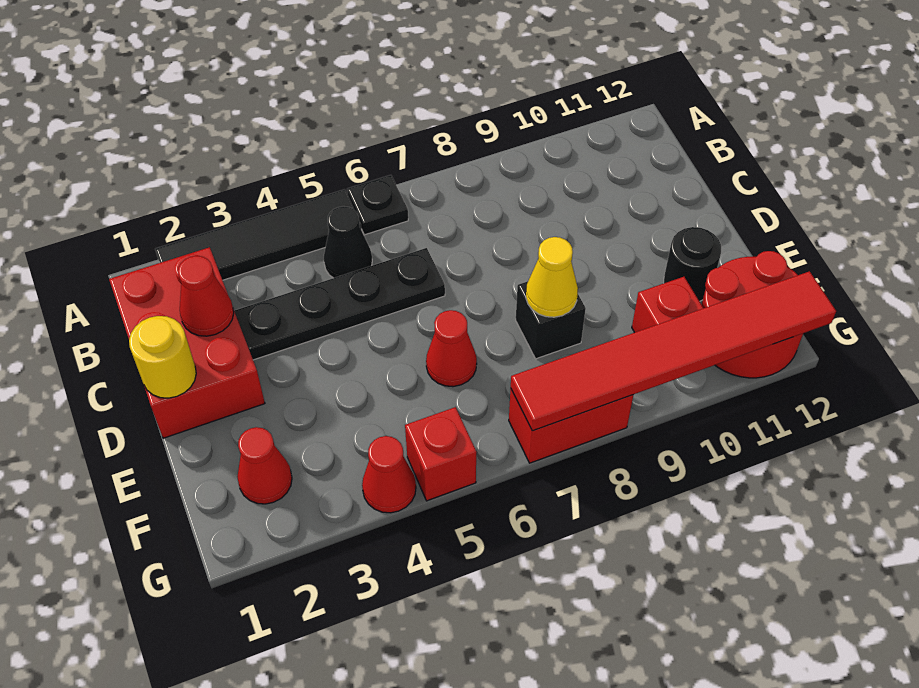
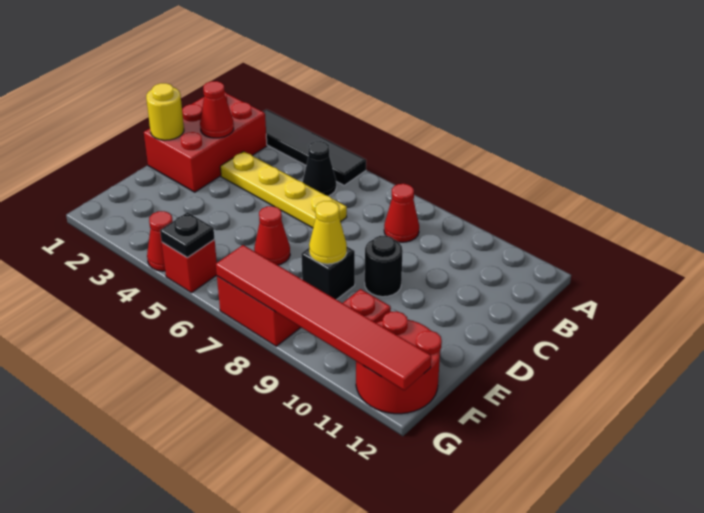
black 1x1 plate [347,175,408,235] -> black 1x1 plate moved to [160,212,214,258]
black 1x4 plate [234,248,445,360] -> yellow 1x4 plate [220,151,347,228]
black 1x1 round brick [664,227,721,301] -> black 1x1 round brick moved to [365,235,403,297]
red 1x1 cone [237,427,292,504] -> red 1x1 cone moved to [384,184,419,242]

